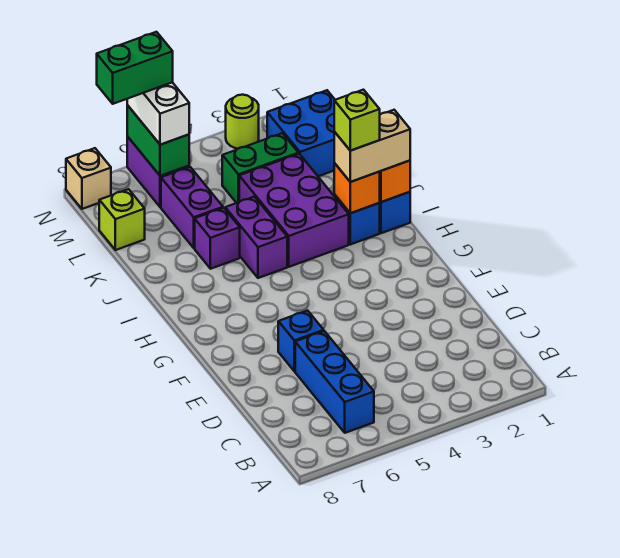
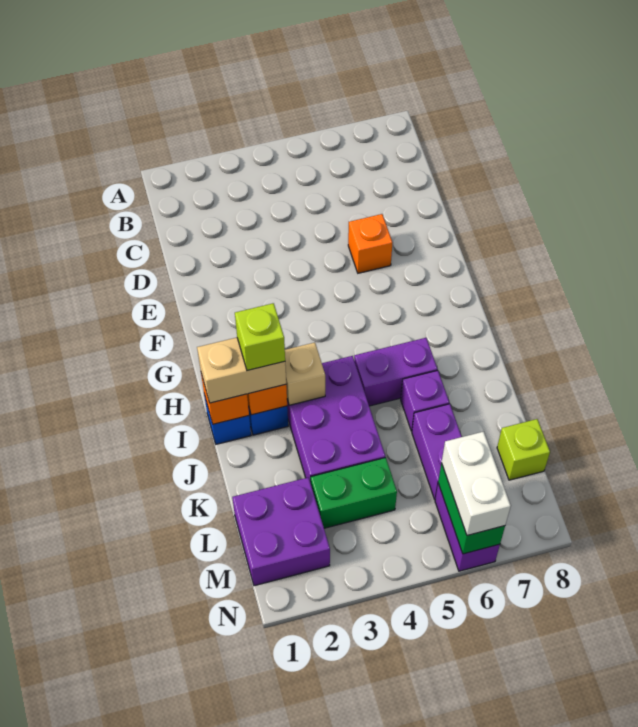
blue 1x3 brick [295,331,374,433] -> none
blue 1x1 brick [278,311,324,371] -> orange 1x1 brick [348,214,392,273]
purple 1x2 brick [225,197,287,278] -> purple 1x2 brick turned to [354,338,437,406]
blue 2x2 brick [267,90,335,176] -> purple 2x2 brick [232,477,330,586]
lime 1x1 round brick [226,95,259,149] -> none
green 1x2 brick [97,32,173,104] -> none
tan 1x1 brick [66,148,111,209] -> tan 1x1 brick moved to [285,343,325,405]

